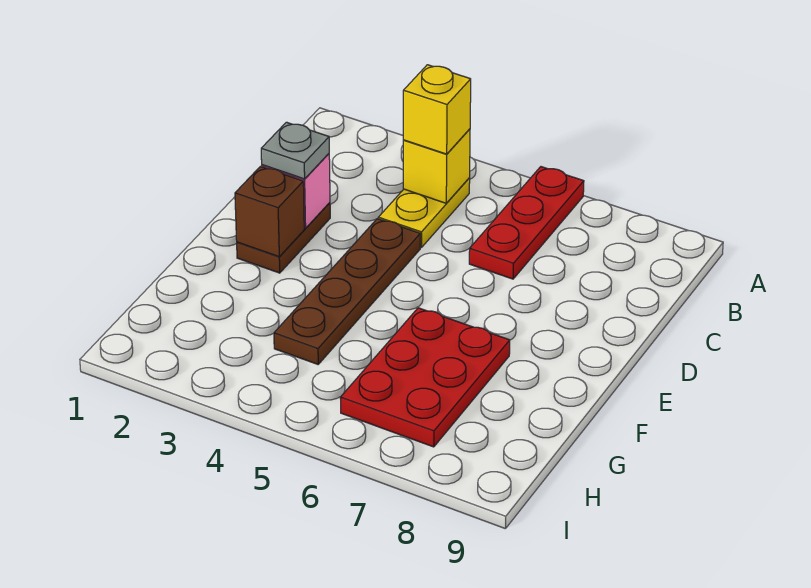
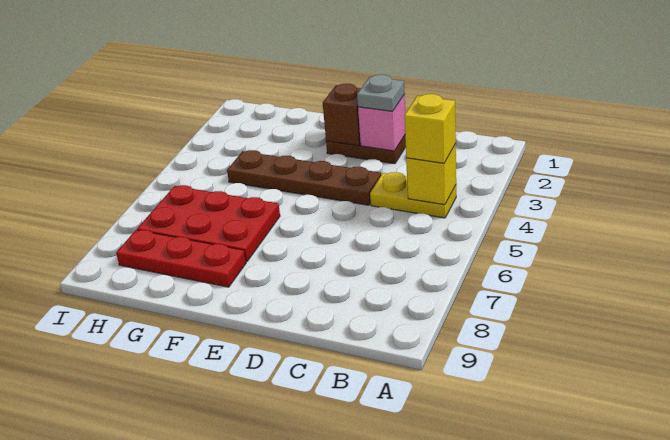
red 1x3 plate [469,167,584,279] -> red 1x3 plate moved to [116,230,246,287]

